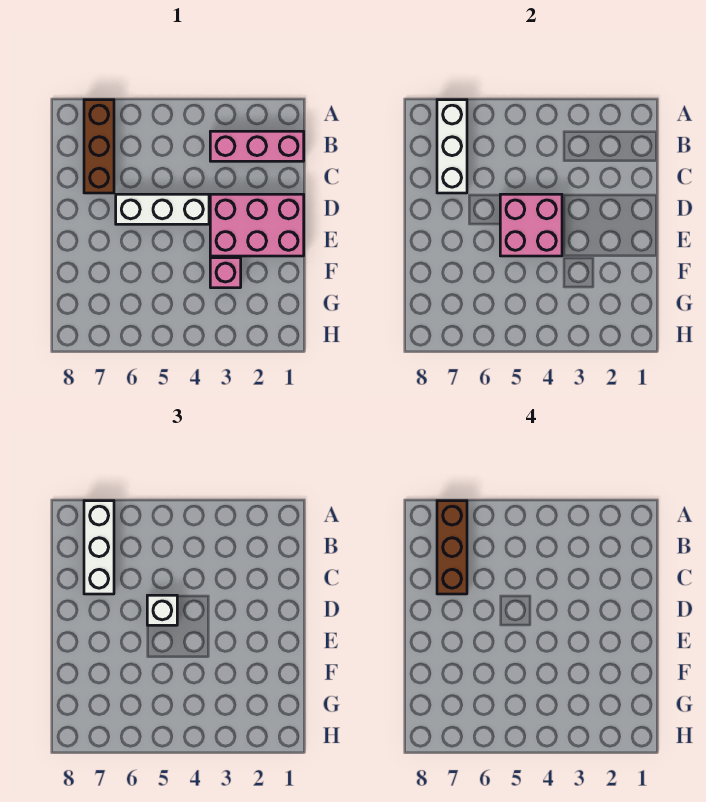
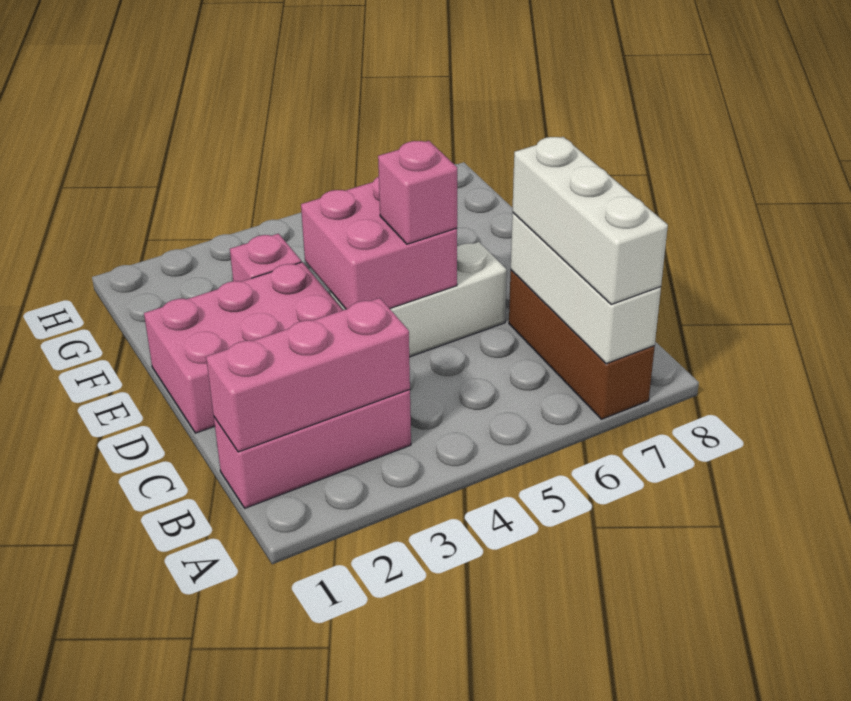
brown 1x3 brick [437,501,467,594] -> none
none -> pink 1x3 brick [206,298,410,452]
white 1x1 brick [147,595,177,625] -> pink 1x1 brick [378,141,457,244]

